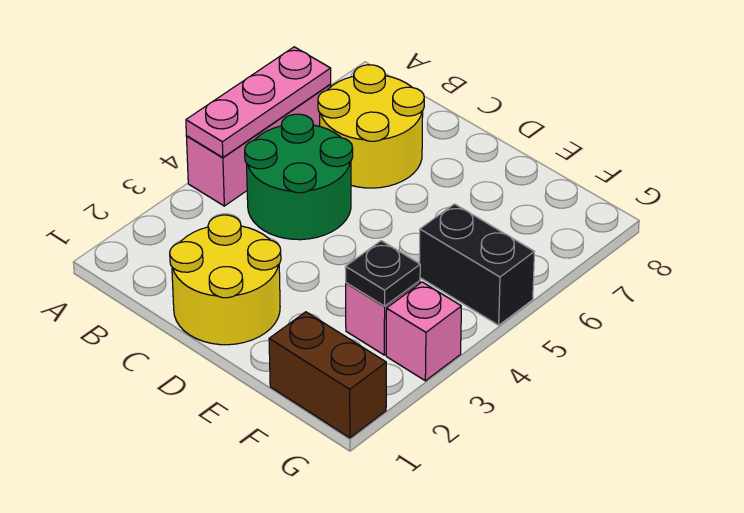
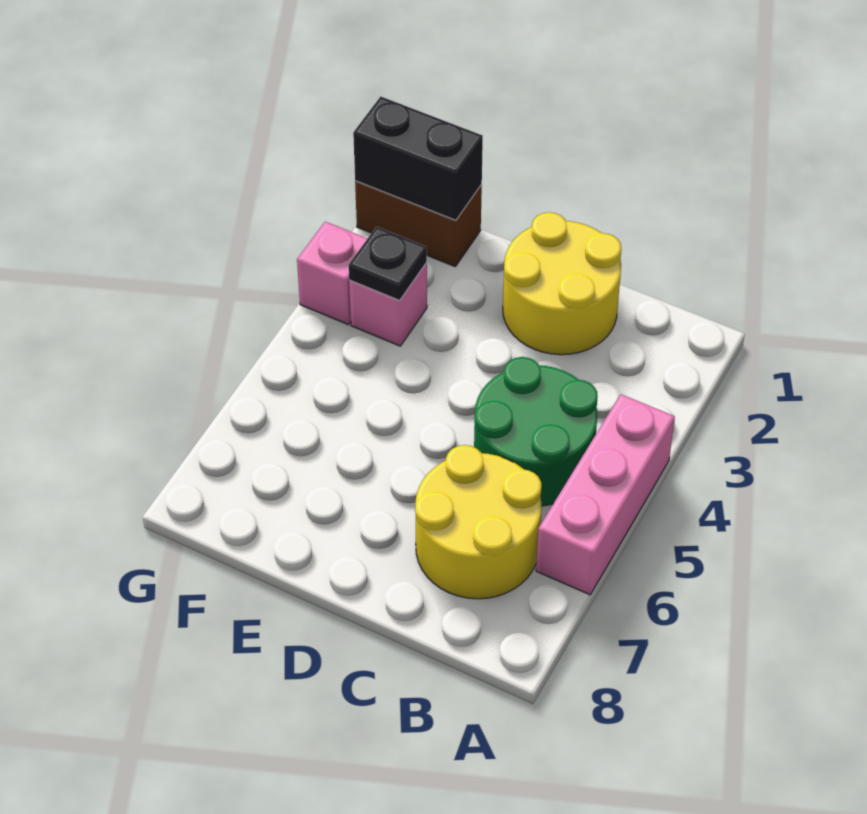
pink 1x3 plate [186,47,331,157] -> none
black 1x2 brick [419,204,534,325] -> black 1x2 brick moved to [353,97,483,220]

